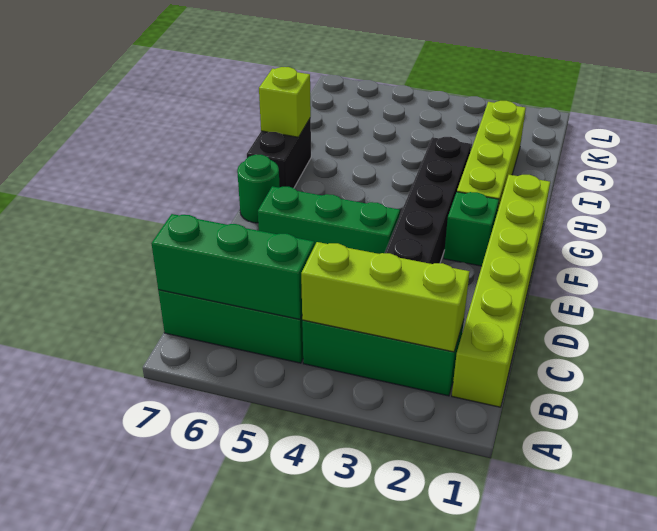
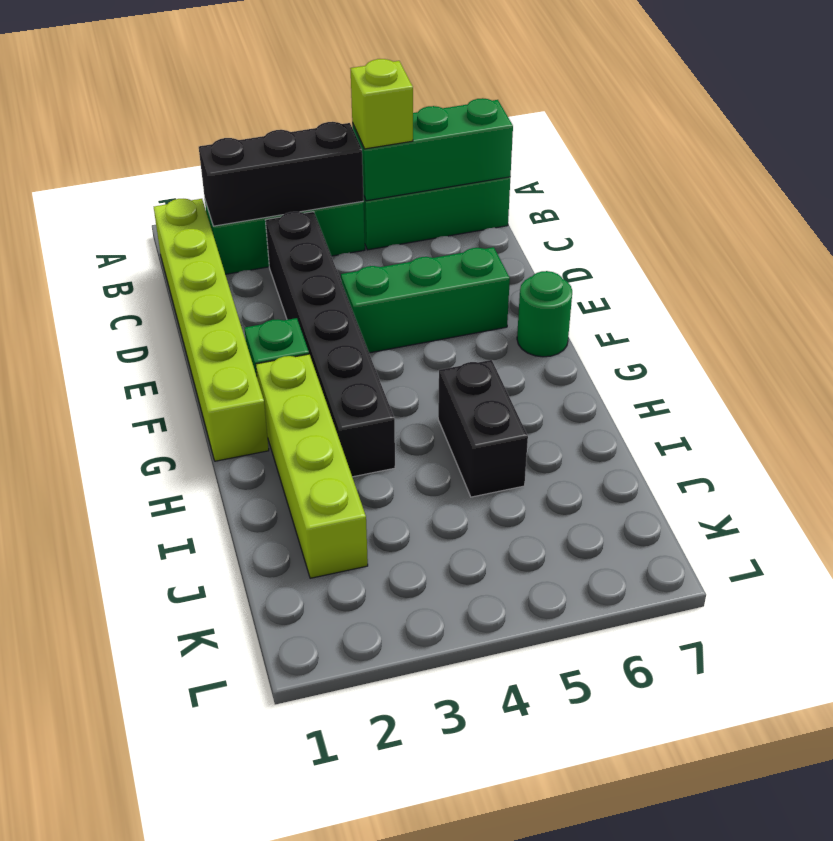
lime 1x3 brick [301,242,470,352] -> black 1x3 brick [199,122,364,226]
black 1x2 brick [247,118,311,188] -> black 1x2 brick moved to [438,360,528,497]
lime 1x1 brick [259,67,311,137] -> lime 1x1 brick moved to [351,59,413,149]

